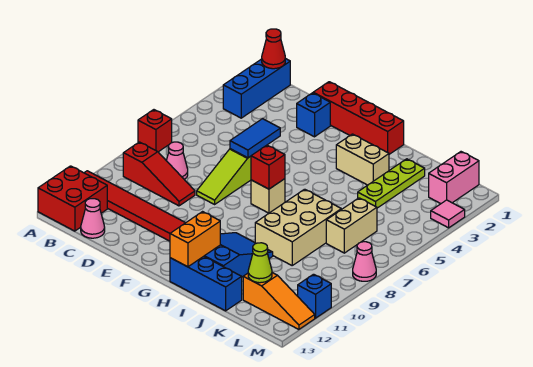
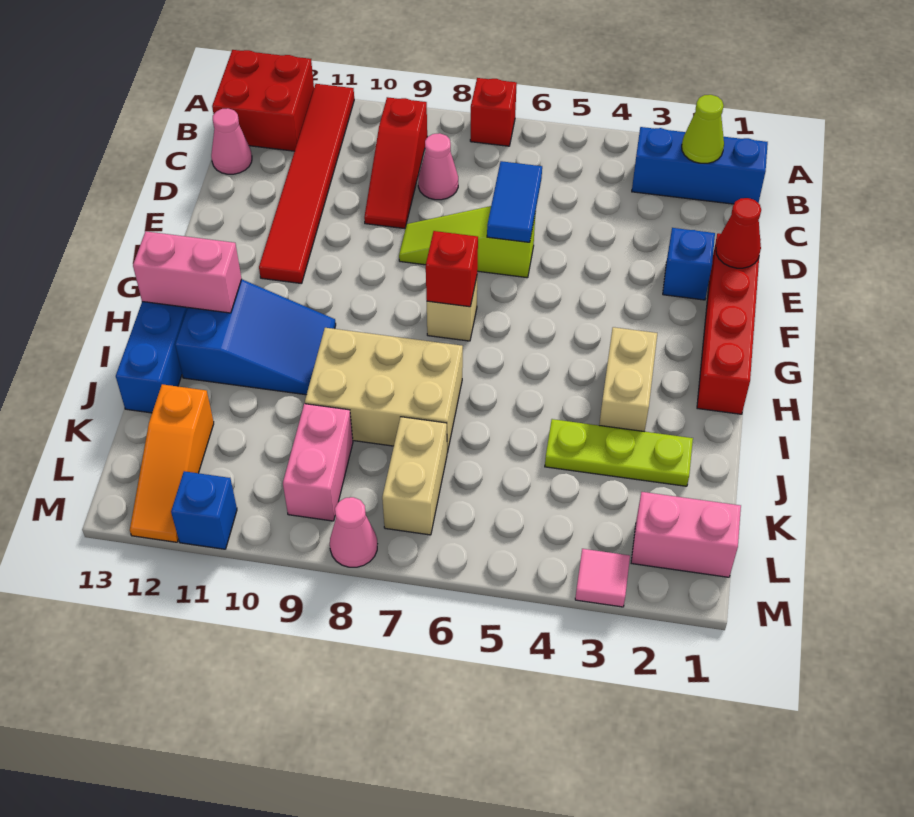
red 1x1 cone [262,29,285,69] -> red 1x1 cone moved to [716,198,761,268]
blue 1x2 tile [230,119,280,158] -> blue 1x2 tile turned to [487,161,542,242]
orange 1x2 brick [170,212,220,267] -> pink 1x2 brick [133,231,241,313]
tan 1x2 brick [326,198,377,253] -> tan 1x2 brick turned to [382,417,447,535]
none -> pink 1x2 brick [283,404,353,521]
lime 1x1 cone [248,243,272,283] -> lime 1x1 cone moved to [682,95,724,163]

